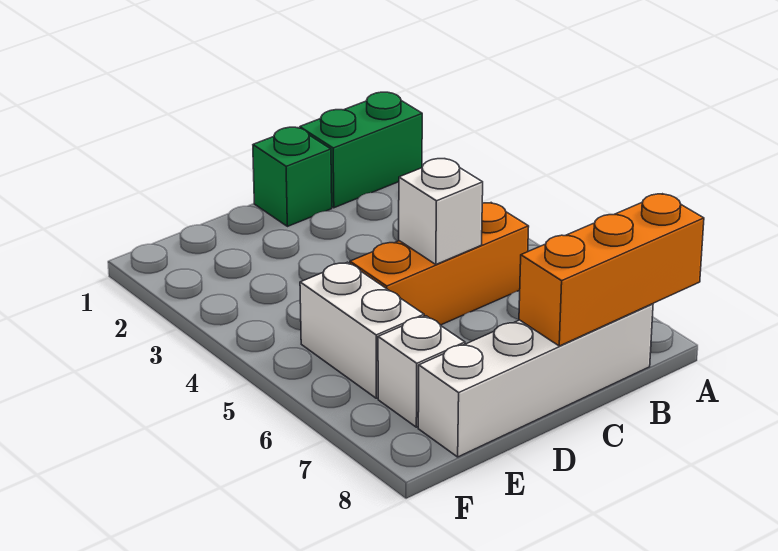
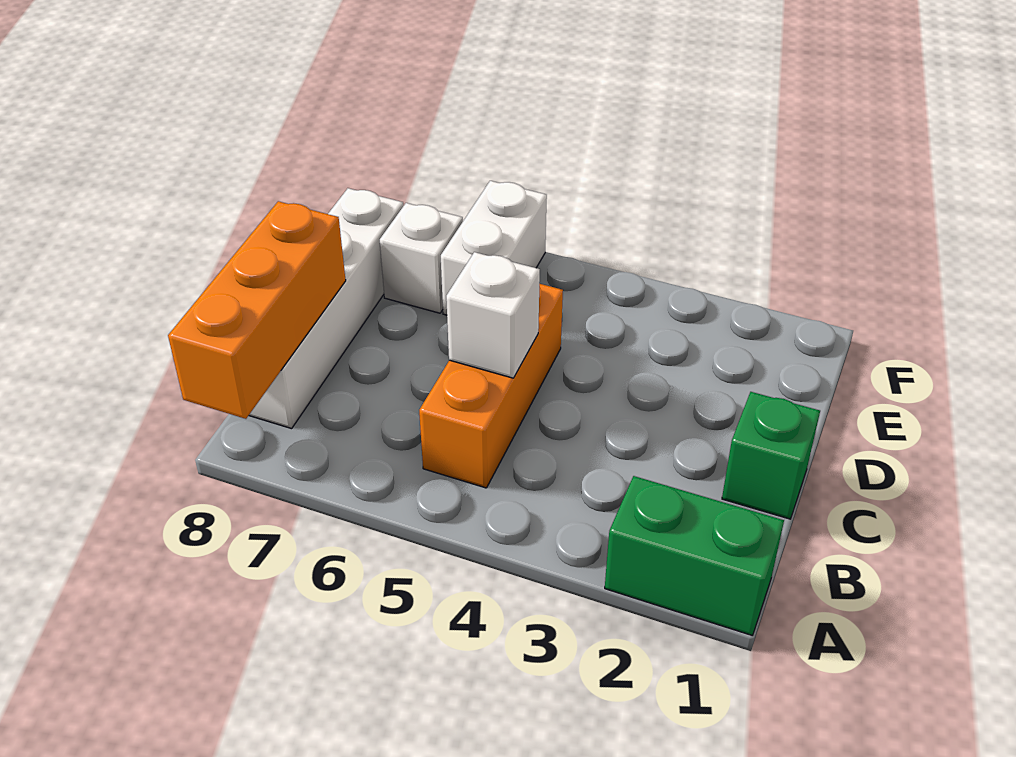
green 1x2 brick [300,92,422,208] -> green 1x2 brick turned to [605,476,784,635]
white 1x2 brick [300,262,424,398] -> white 1x2 brick turned to [441,181,547,315]

